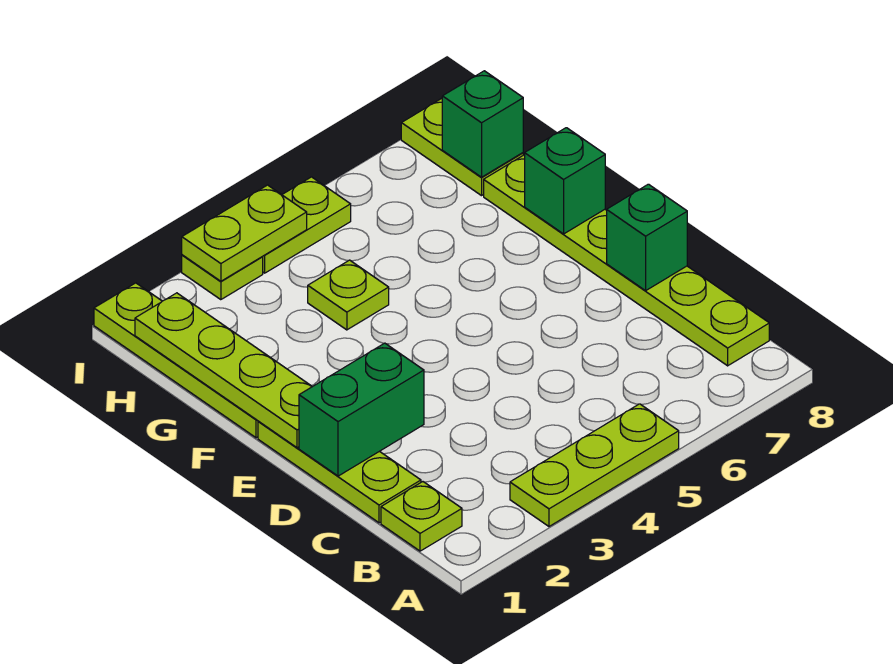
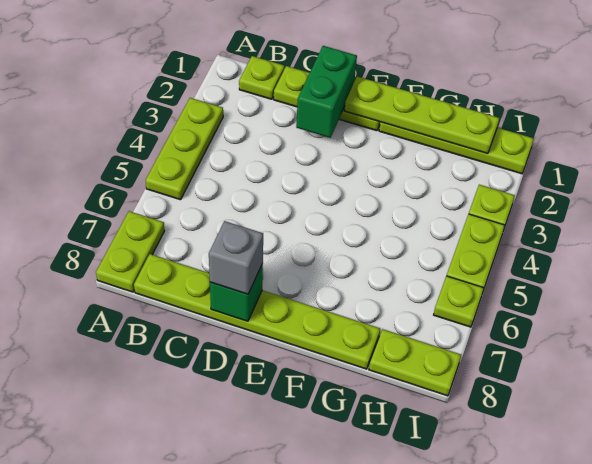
none -> grey 1x1 brick [209,221,263,294]
green 1x1 brick [525,128,605,234] -> none
lime 1x1 plate [308,260,389,330] -> lime 1x1 plate moved to [434,276,484,327]
green 1x1 brick [442,71,523,177] -> none
lime 1x2 plate [182,185,307,281] -> lime 1x2 plate moved to [96,211,165,292]

